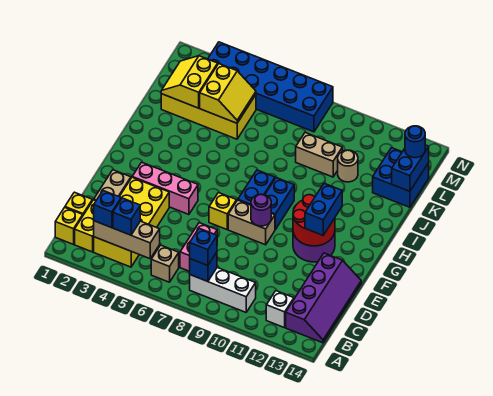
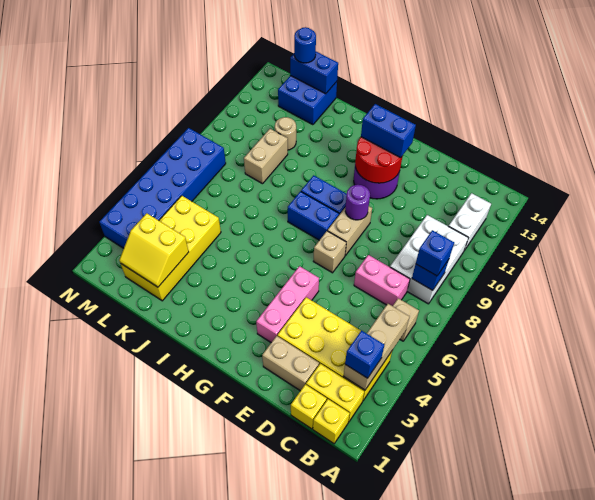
blue 1x1 brick [113,198,140,235] -> none
white 1x3 brick [190,268,256,312] -> white 2x3 brick [390,215,468,304]
white 1x1 brick [266,291,294,328] -> white 1x2 brick [449,193,491,249]
purple 2x4 slope [286,253,361,343] -> none
yellow 1x1 brick [209,193,237,229] -> tan 1x1 brick [313,231,346,273]
yellow 2x2 slope [200,64,256,123] -> none

